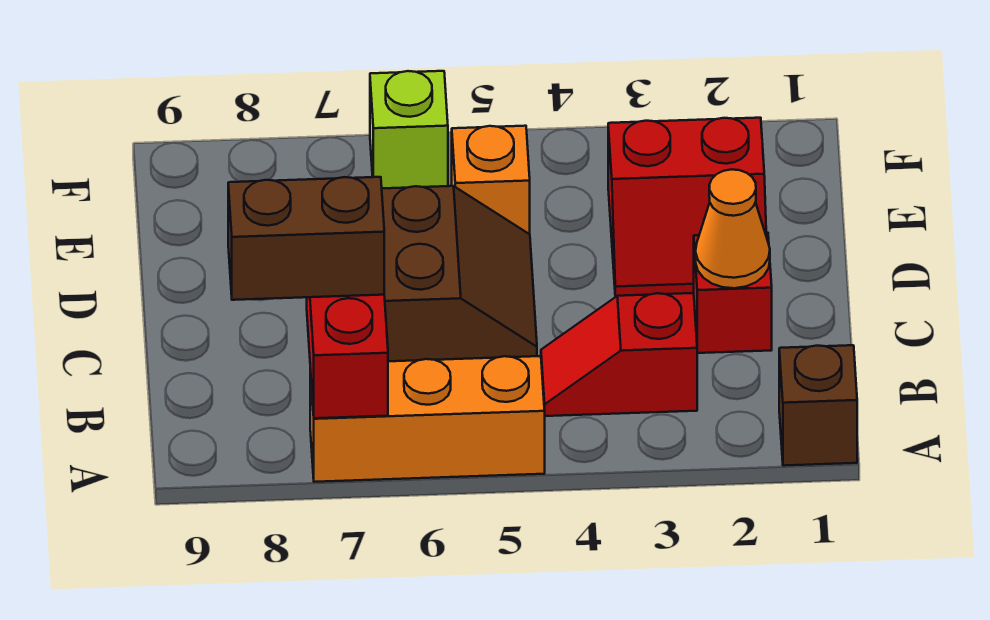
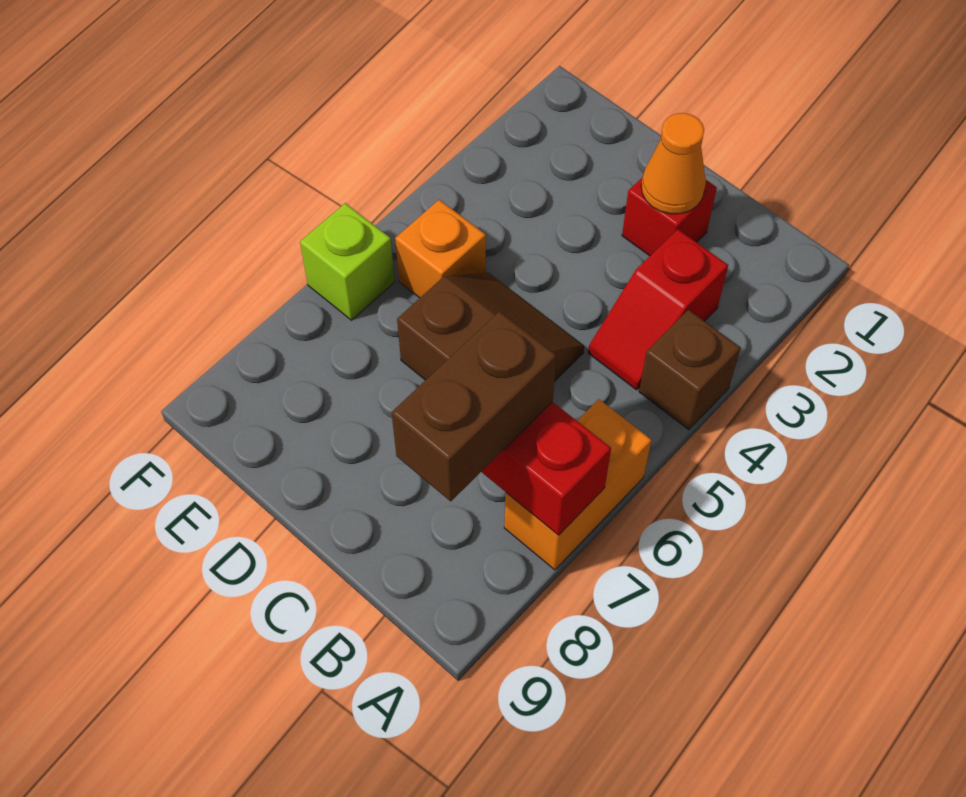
brown 1x1 brick [779,345,857,466] -> brown 1x1 brick moved to [639,310,740,430]
orange 1x3 brick [310,356,545,482] -> orange 1x2 brick [504,399,651,570]
red 2x2 slope [608,118,766,297] -> none

